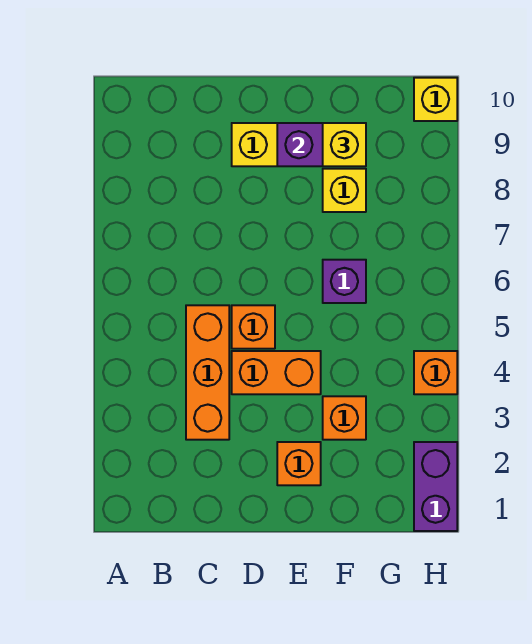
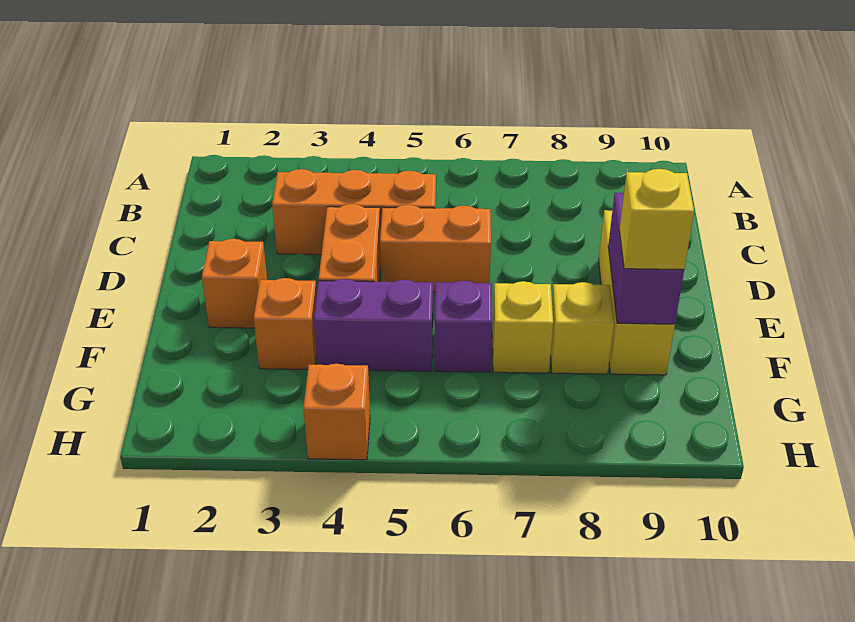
orange 1x1 brick [232,305,275,349] -> orange 1x2 brick [380,205,491,292]
purple 1x2 brick [414,442,457,531] -> purple 1x2 brick moved to [314,279,433,371]
yellow 1x1 brick [414,78,457,121] -> yellow 1x1 brick moved to [492,281,553,373]

